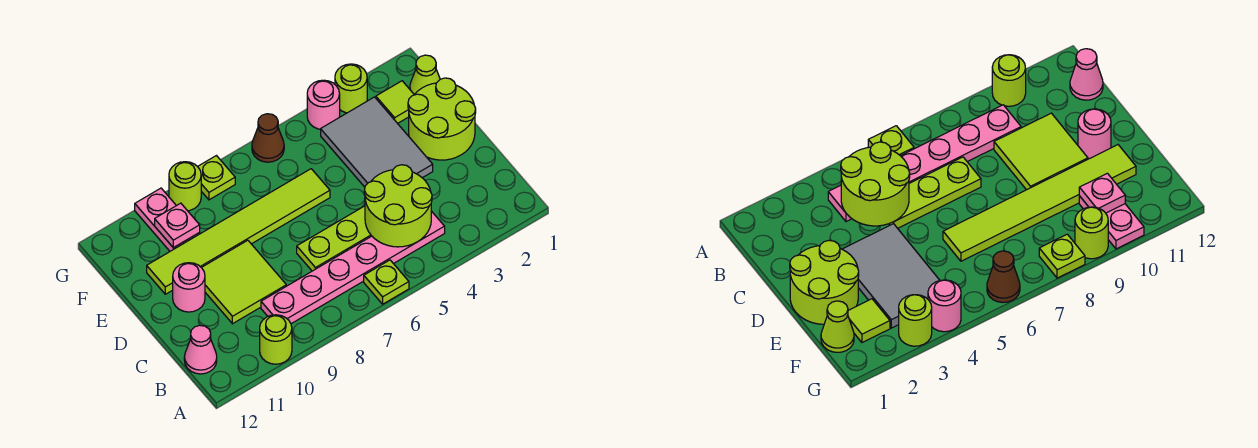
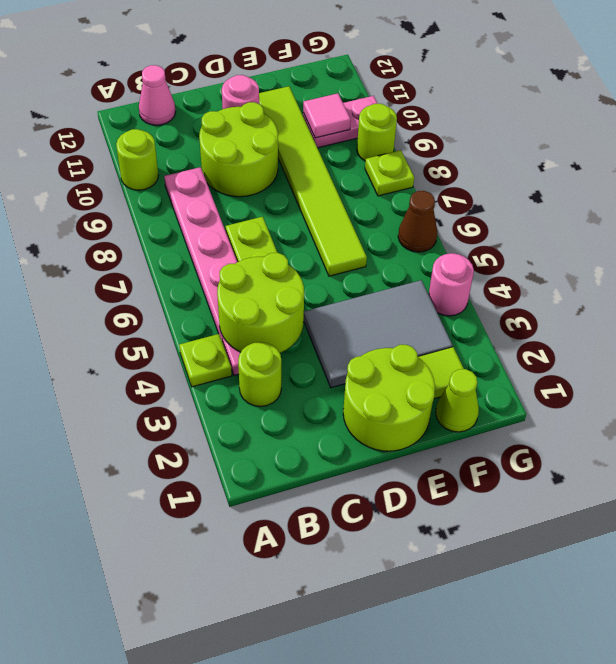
lime 1x1 plate [364,260,409,304] -> lime 1x1 plate moved to [179,334,232,387]
lime 2x2 tile [201,240,286,324] -> lime 2x2 round brick [199,102,278,197]
pink 1x1 plate [155,203,200,248] -> pink 1x1 tile [303,93,351,138]
lime 1x1 round brick [335,64,367,113] -> lime 1x1 round brick moved to [238,342,281,407]

